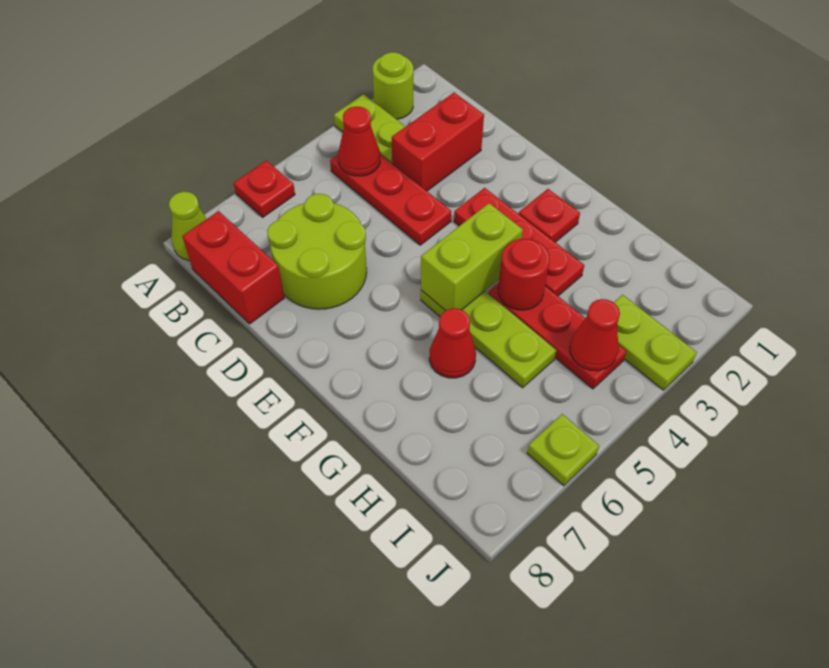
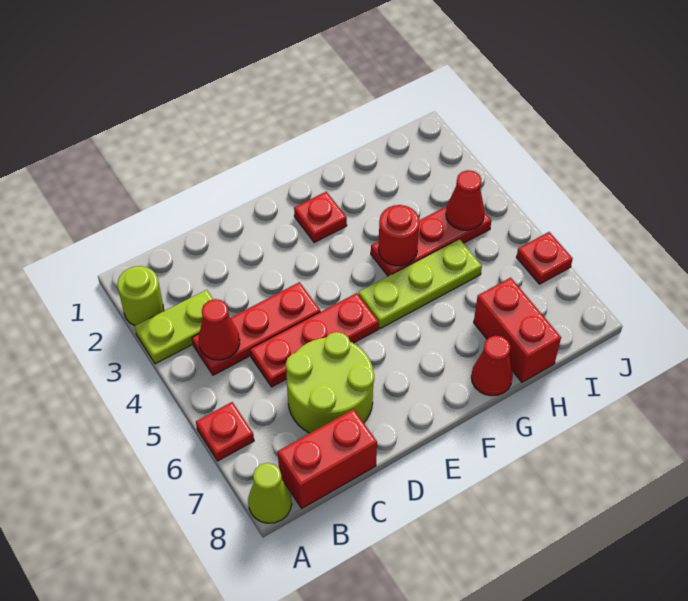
red 1x2 brick [392,93,484,191] -> red 1x2 brick moved to [474,278,561,382]
red 1x3 plate [454,188,584,296] -> red 1x3 plate moved to [250,293,378,387]
lime 1x2 brick [421,203,523,311] -> none
red 1x1 cone [429,308,476,378] -> red 1x1 cone moved to [471,336,513,396]
lime 1x2 plate [614,295,697,390] -> none
lime 1x1 plate [527,414,599,486] -> red 1x1 plate [516,232,573,284]

